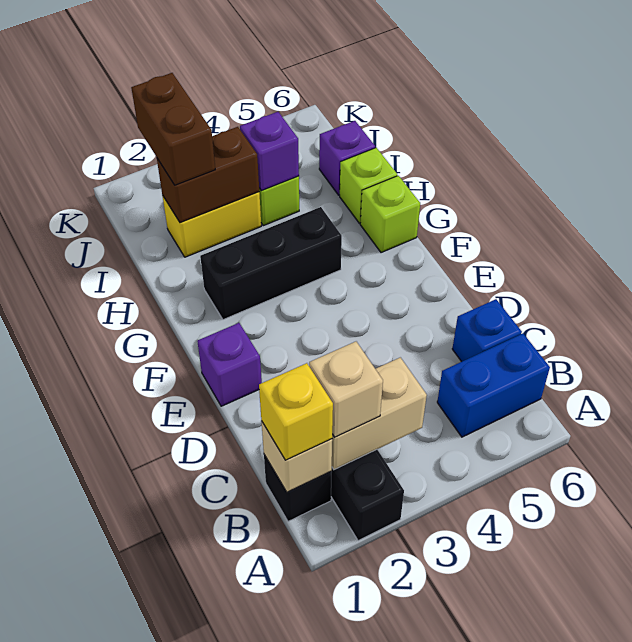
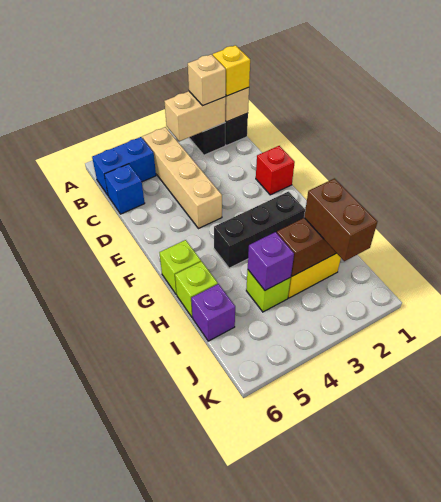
none -> tan 1x4 brick [143,127,222,229]
purple 1x1 brick [197,323,262,406] -> red 1x1 brick [256,146,295,195]

